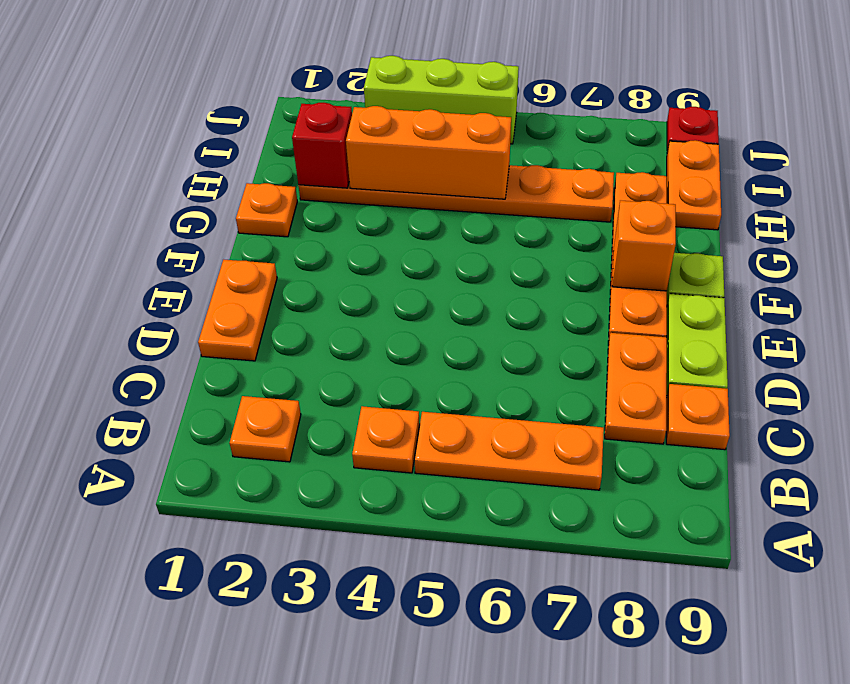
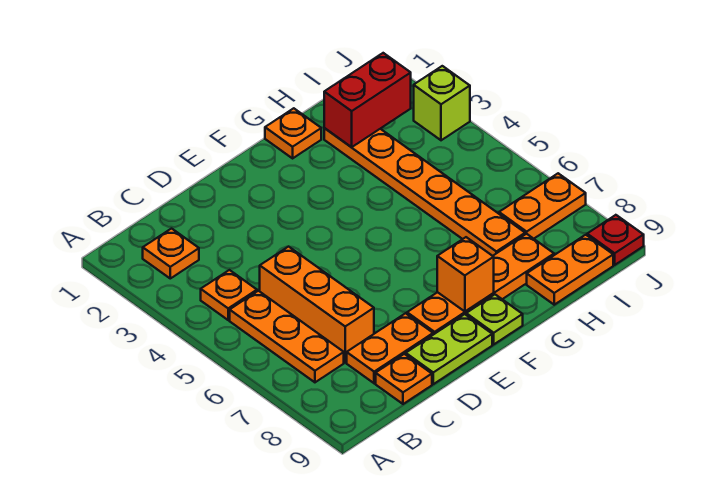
orange 1x2 plate [198,260,277,361] -> orange 1x2 plate moved to [499,173,586,239]
red 1x1 brick [292,103,352,188] -> red 1x2 brick [324,53,411,147]
orange 1x3 brick [346,106,511,199] -> orange 1x3 brick moved to [260,247,374,362]
lime 1x3 brick [364,56,519,144] -> lime 1x1 brick [414,66,470,140]

